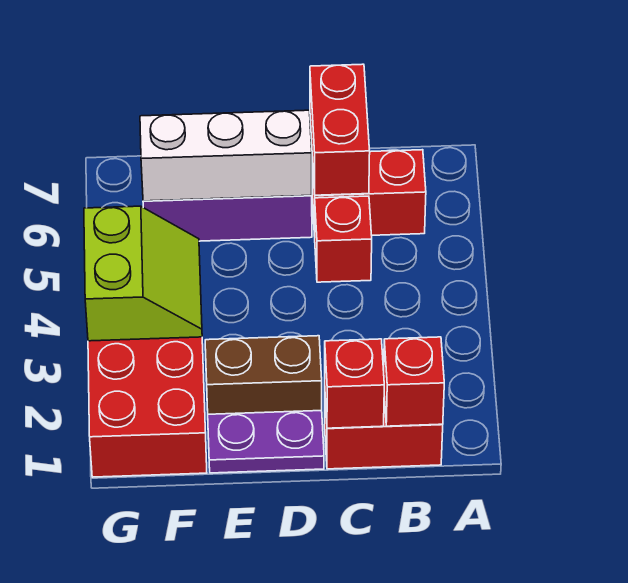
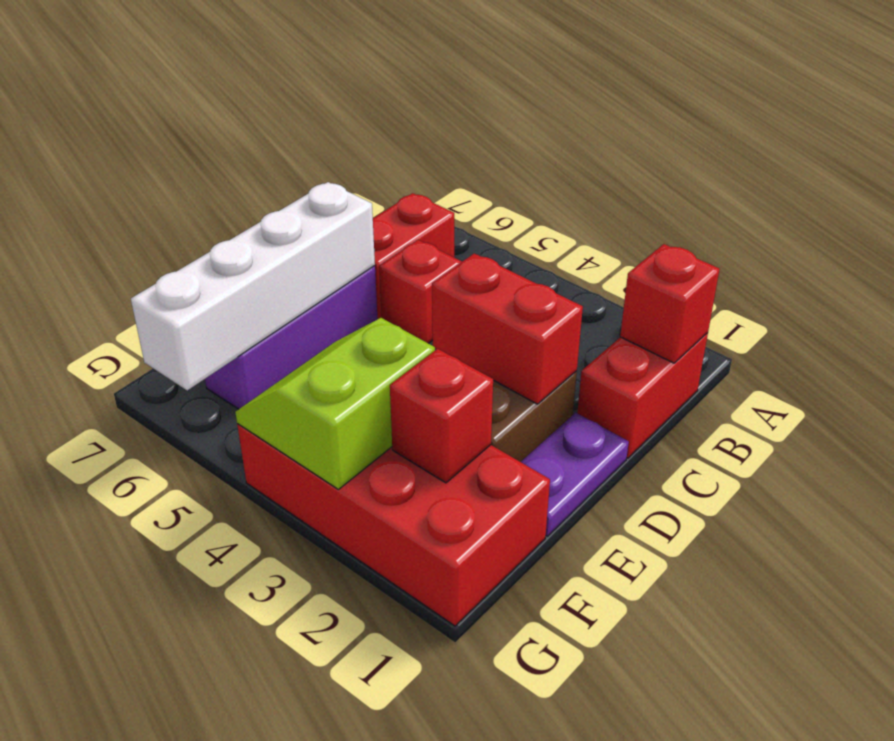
red 1x1 brick [325,339,384,428] -> red 1x1 brick moved to [390,349,493,483]
red 1x2 brick [310,64,370,195] -> red 1x2 brick moved to [432,253,583,404]
white 1x3 brick [140,110,312,201] -> white 1x4 brick [131,182,375,390]
lime 2x2 slope [84,206,202,341] -> lime 2x2 slope turned to [235,318,435,489]

